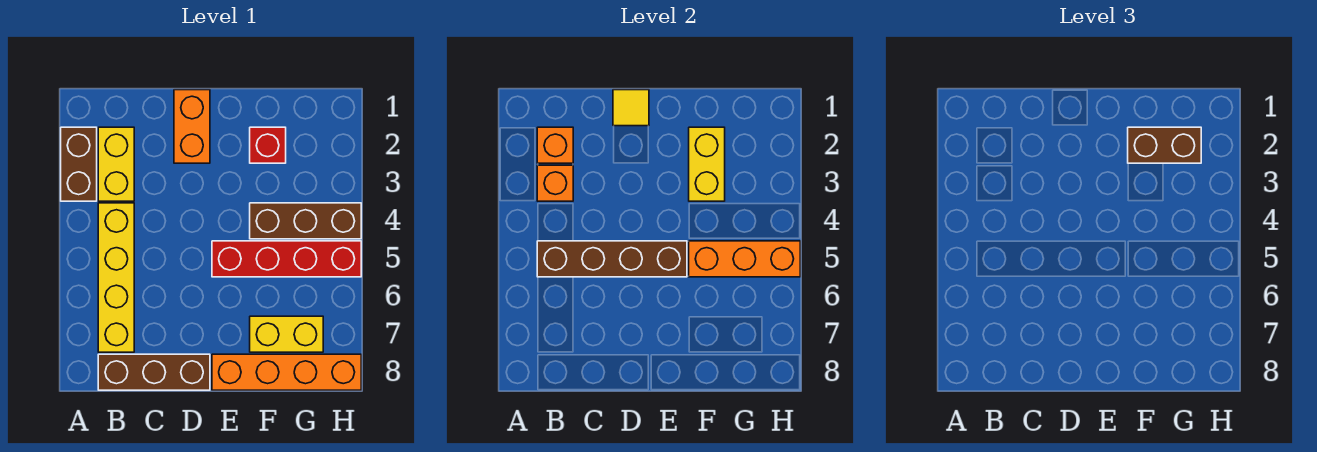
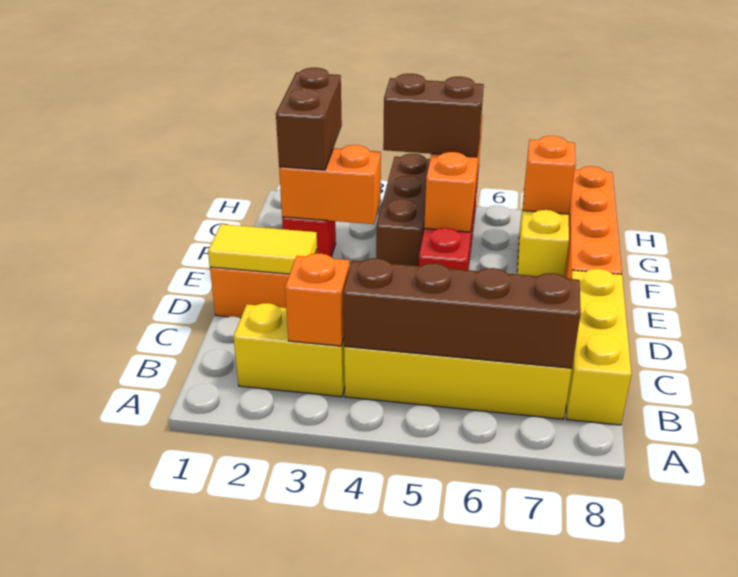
brown 1x2 brick [61,127,97,201] -> brown 1x2 brick moved to [383,74,484,157]
orange 1x1 brick [537,127,573,163] -> orange 1x1 brick moved to [523,136,576,214]
brown 1x4 brick [537,241,687,277] -> brown 1x4 brick turned to [343,258,581,368]
brown 1x3 brick [98,354,210,390] -> yellow 1x3 brick [566,269,631,425]
yellow 1x1 tile [613,90,649,126] -> yellow 1x2 tile [208,224,317,274]
yellow 1x2 brick [689,127,725,201] -> orange 1x2 brick [279,145,381,224]

